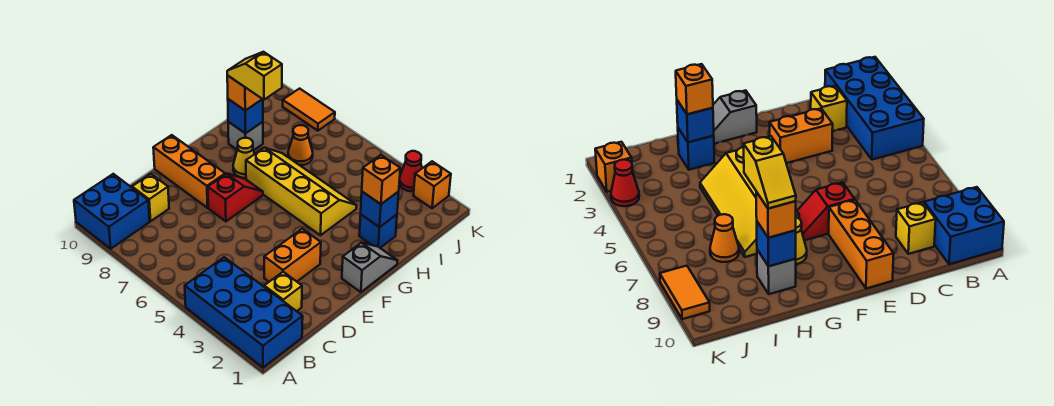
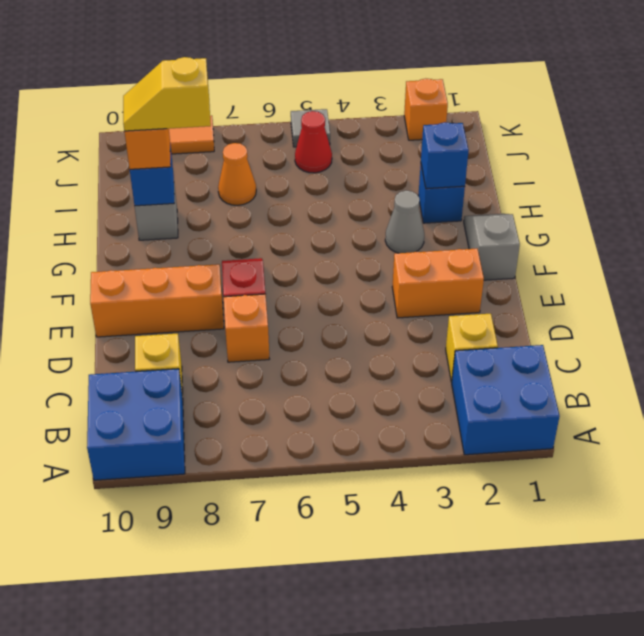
blue 2x4 brick [185,257,303,367] -> blue 2x2 brick [452,345,560,455]
orange 1x2 brick [264,229,321,282] -> orange 1x2 brick turned to [392,249,484,318]
none -> grey 1x1 cone [385,191,424,253]
yellow 2x4 slope [246,148,357,235] -> none
yellow 1x1 cone [233,138,254,178] -> none
orange 1x1 brick [362,155,400,204] -> orange 1x1 brick moved to [224,294,269,362]
red 1x1 cone [399,151,422,191] -> red 1x1 cone moved to [295,111,332,173]
none -> grey 1x1 tile [291,109,330,147]

